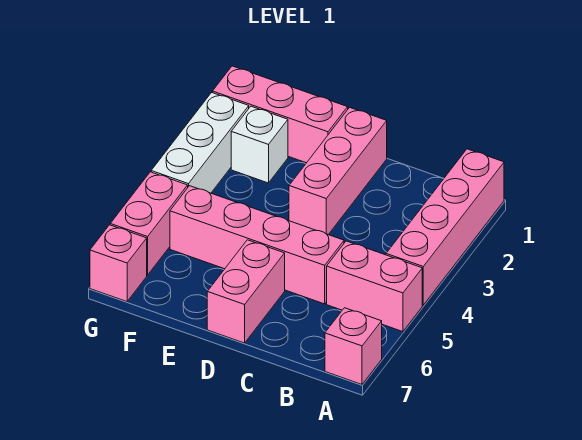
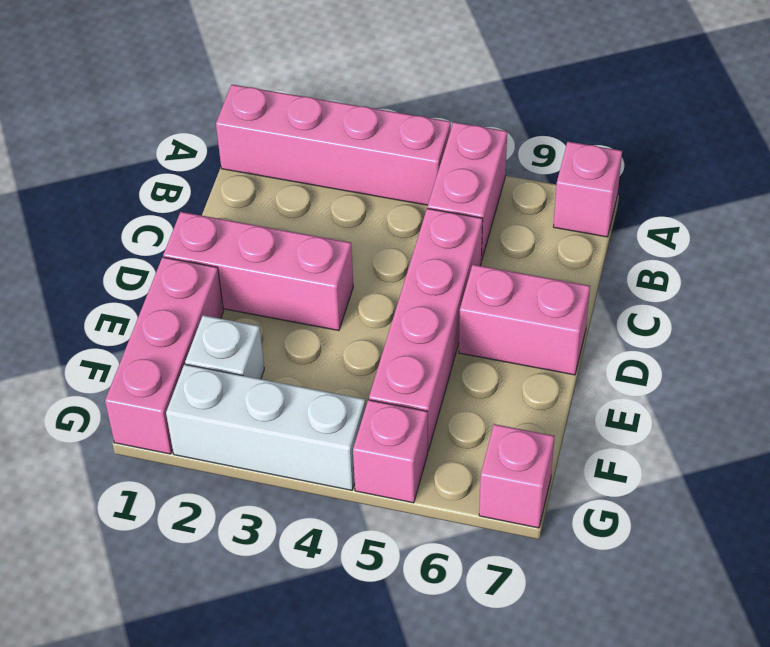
pink 1x2 brick [110,172,188,275] -> pink 1x1 brick [353,400,428,503]

